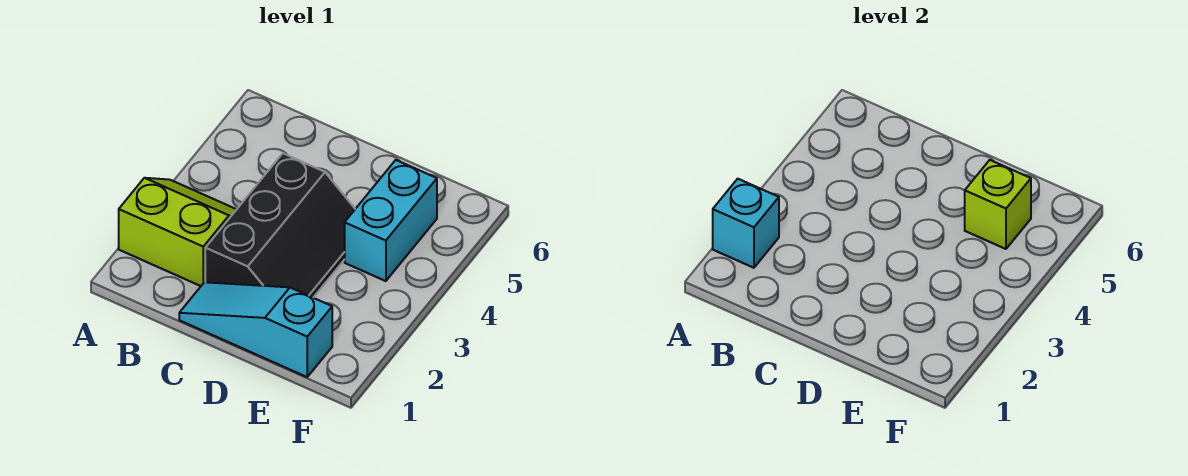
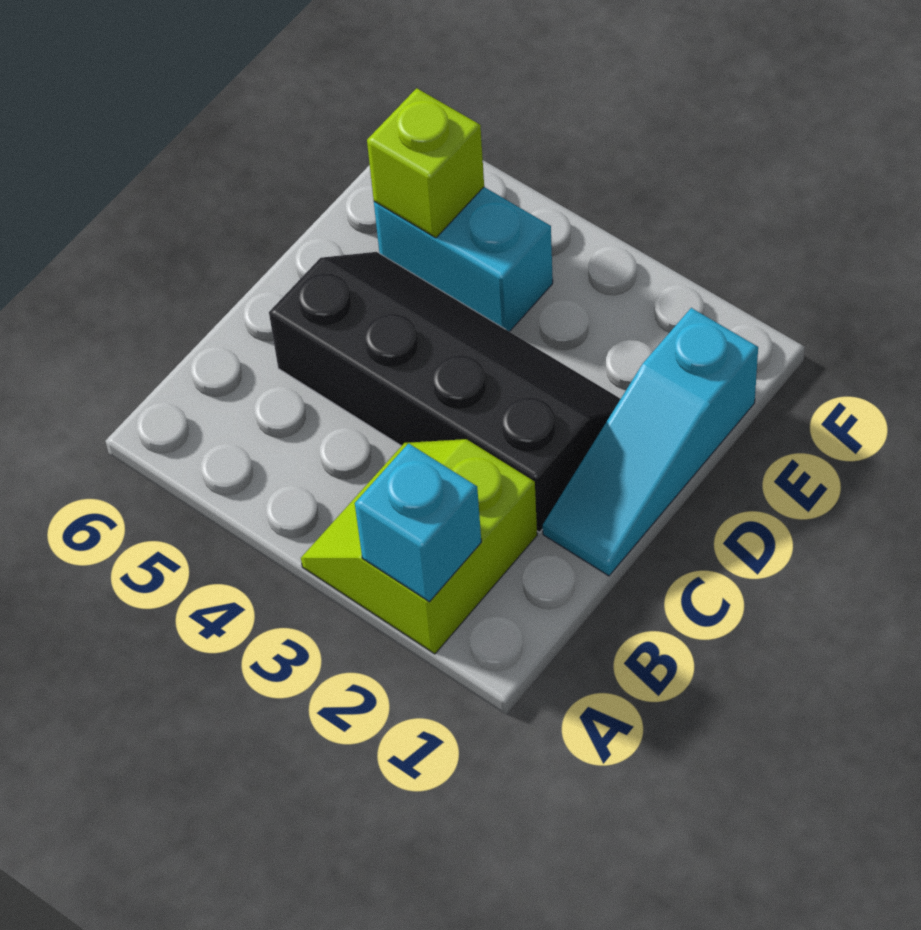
black 2x3 slope [205,153,355,297] -> black 2x4 slope [269,252,620,532]

